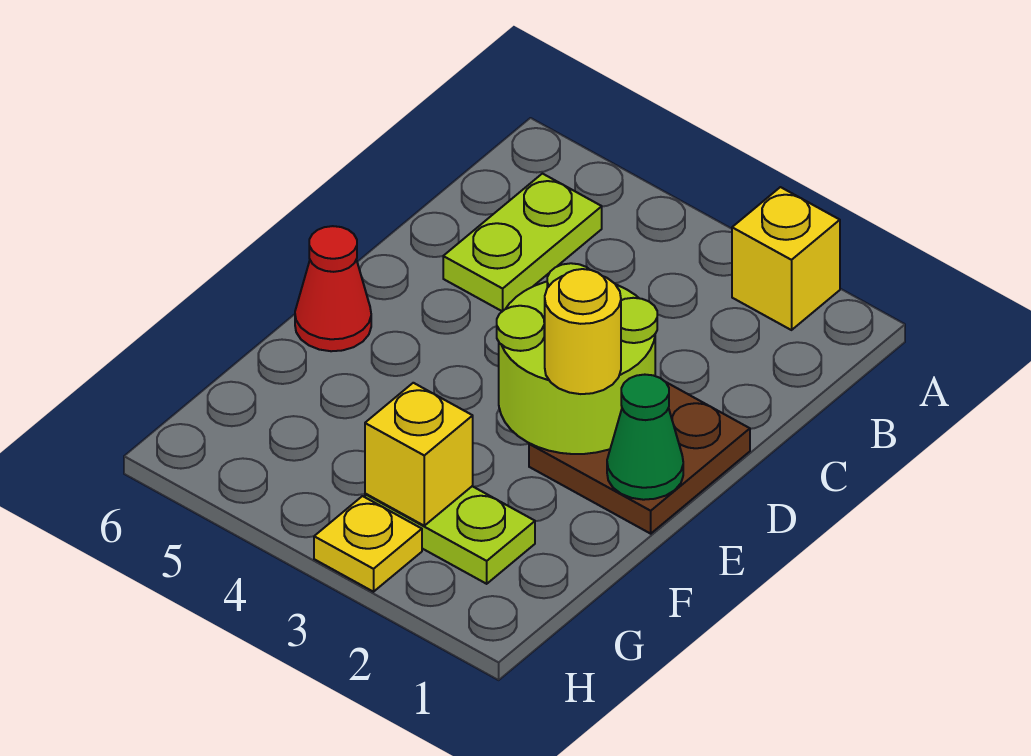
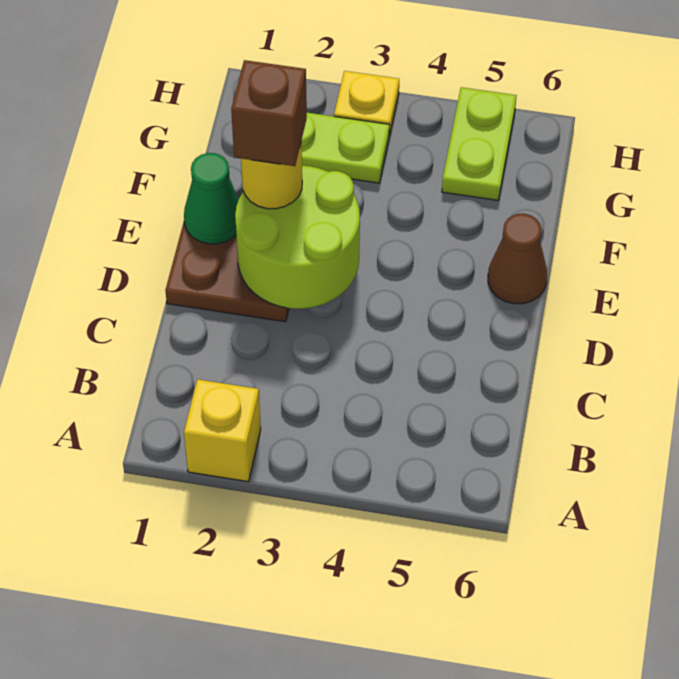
lime 1x2 plate [443,174,602,311] -> lime 1x2 plate moved to [442,87,517,200]
none -> brown 1x1 brick [231,60,307,166]
red 1x1 cone [295,226,371,351] -> brown 1x1 cone [488,214,547,304]
yellow 1x1 brick [365,383,473,526] -> none

